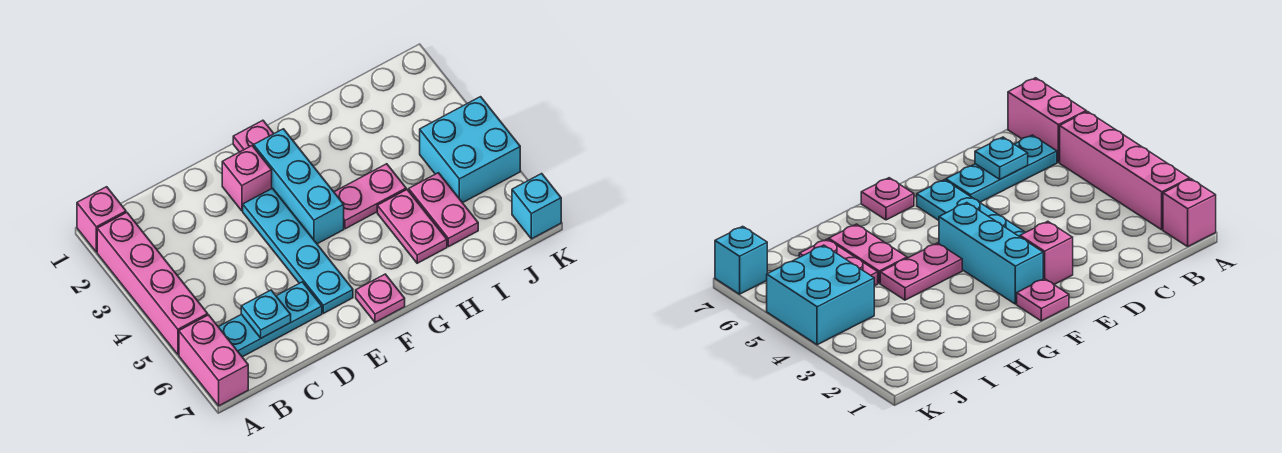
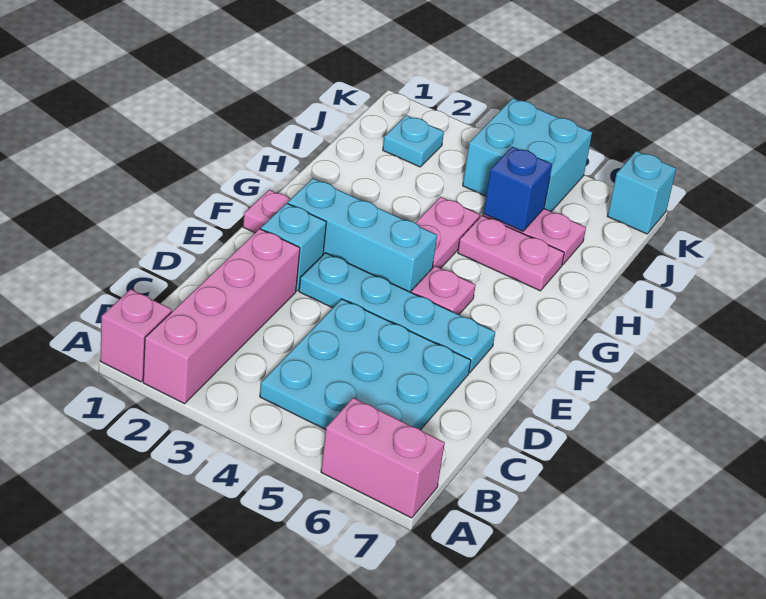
pink 1x4 brick [97,213,208,355] -> pink 1x4 brick turned to [143,229,300,404]
cyan 1x3 plate [219,282,322,357] -> cyan 3x3 plate [260,299,471,430]
cyan 1x1 plate [241,290,291,338] -> cyan 1x1 plate moved to [383,115,444,167]
pink 1x1 brick [222,146,272,211] -> cyan 1x1 brick [261,203,326,291]
pink 1x1 plate [356,274,405,322] -> pink 1x1 plate moved to [411,266,476,315]
none -> blue 1x1 brick [483,147,552,231]

